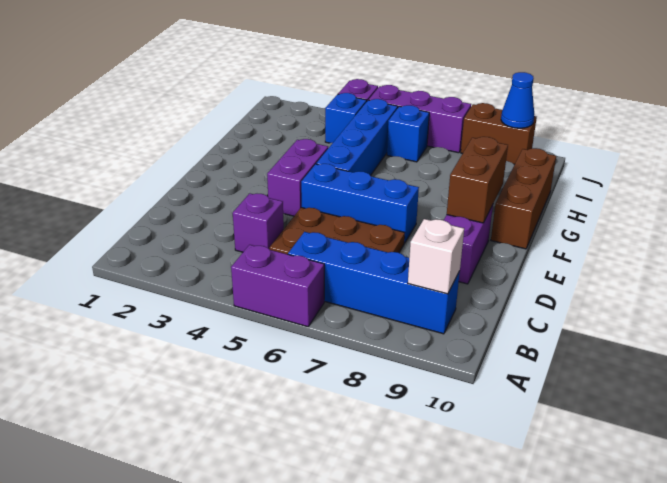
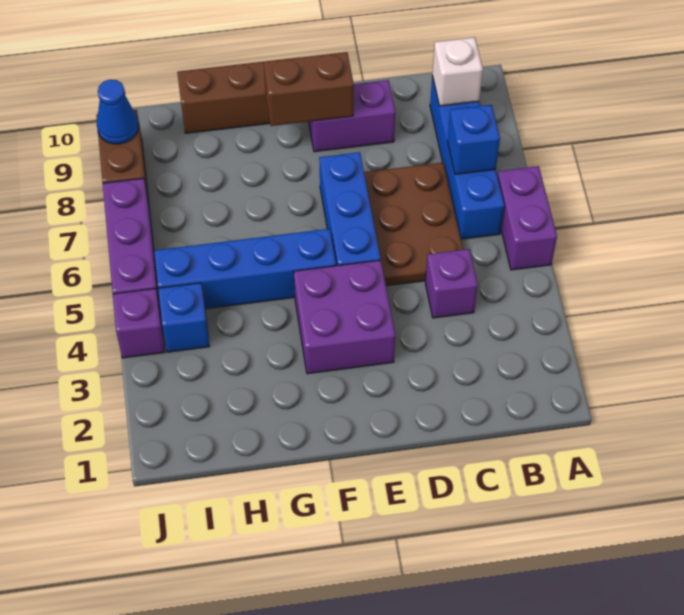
purple 1x2 brick [267,139,328,216] -> purple 2x2 brick [294,260,395,374]
blue 1x1 brick [387,105,429,162] -> blue 1x1 brick moved to [448,105,500,174]

